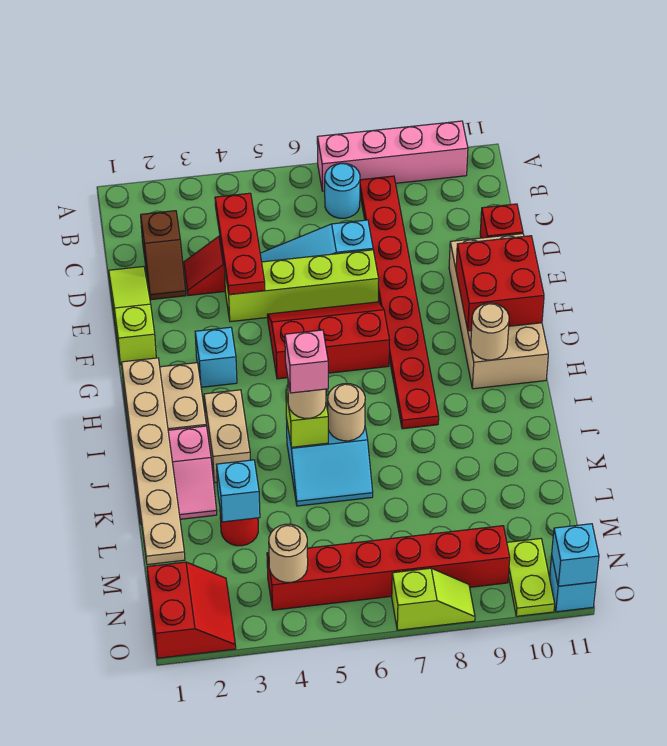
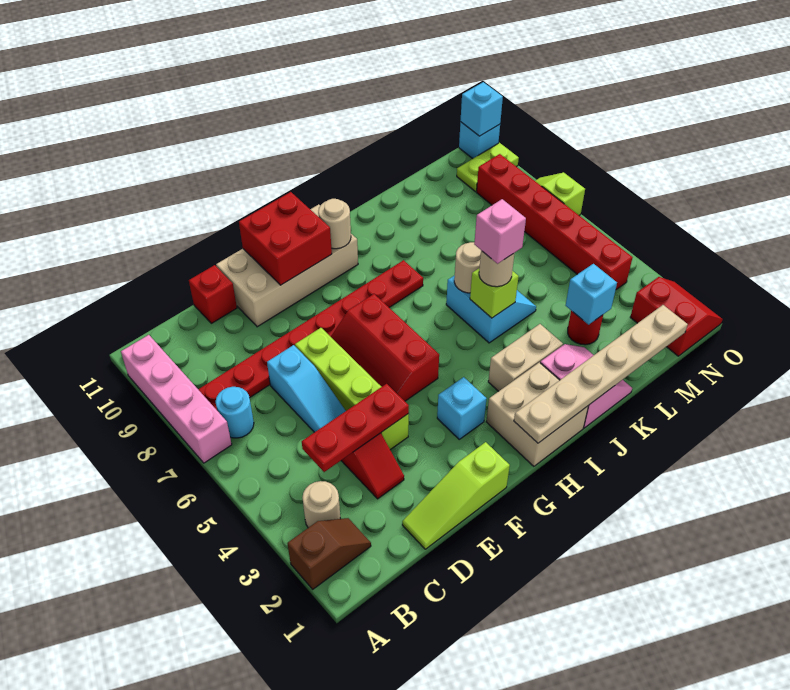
brown 1x2 slope [141,211,186,300] -> brown 1x2 slope moved to [287,518,371,589]
red 2x2 slope [147,562,236,658] -> red 2x2 slope turned to [630,277,723,356]
tan 1x1 round brick [269,524,308,583] -> tan 1x1 round brick moved to [302,481,340,528]

